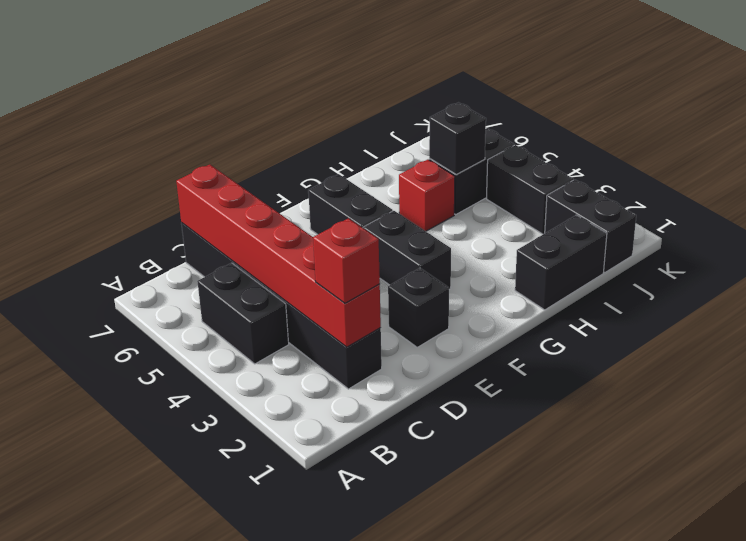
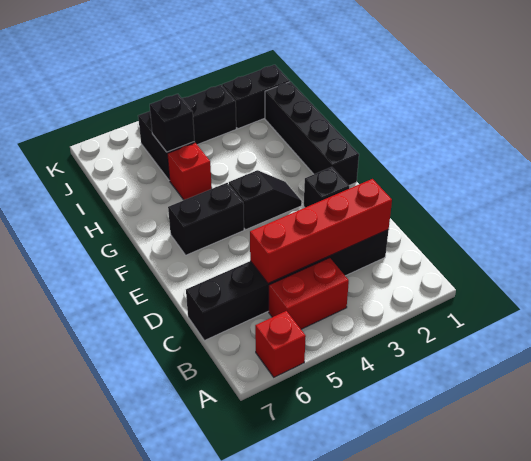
black 1x2 brick [197,263,289,364] -> red 1x2 brick [269,258,349,329]
red 1x6 brick [176,164,381,347] -> red 1x4 brick [250,179,392,283]
red 1x1 brick [313,218,380,303] -> red 1x1 brick moved to [255,311,306,377]
black 1x2 brick [363,211,451,289] -> black 1x2 slope [229,170,302,230]
black 1x2 brick [515,215,607,310] -> black 1x4 brick [265,82,359,185]

